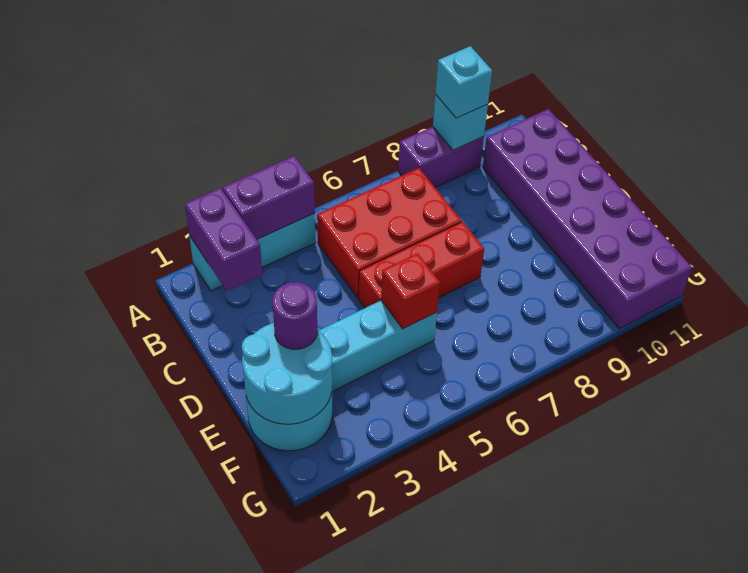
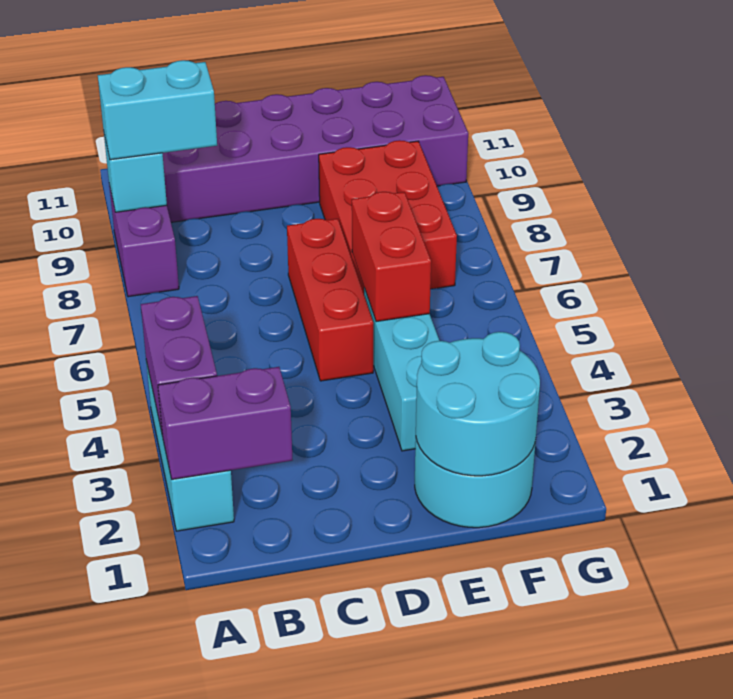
cyan 1x1 brick [435,46,492,118] -> cyan 1x2 brick [98,60,217,160]
red 2x3 brick [317,168,462,298] -> red 2x3 brick moved to [319,140,457,294]
purple 1x1 round brick [272,282,317,349] -> none
red 1x1 brick [381,253,440,329] -> red 1x2 brick [352,192,431,322]

